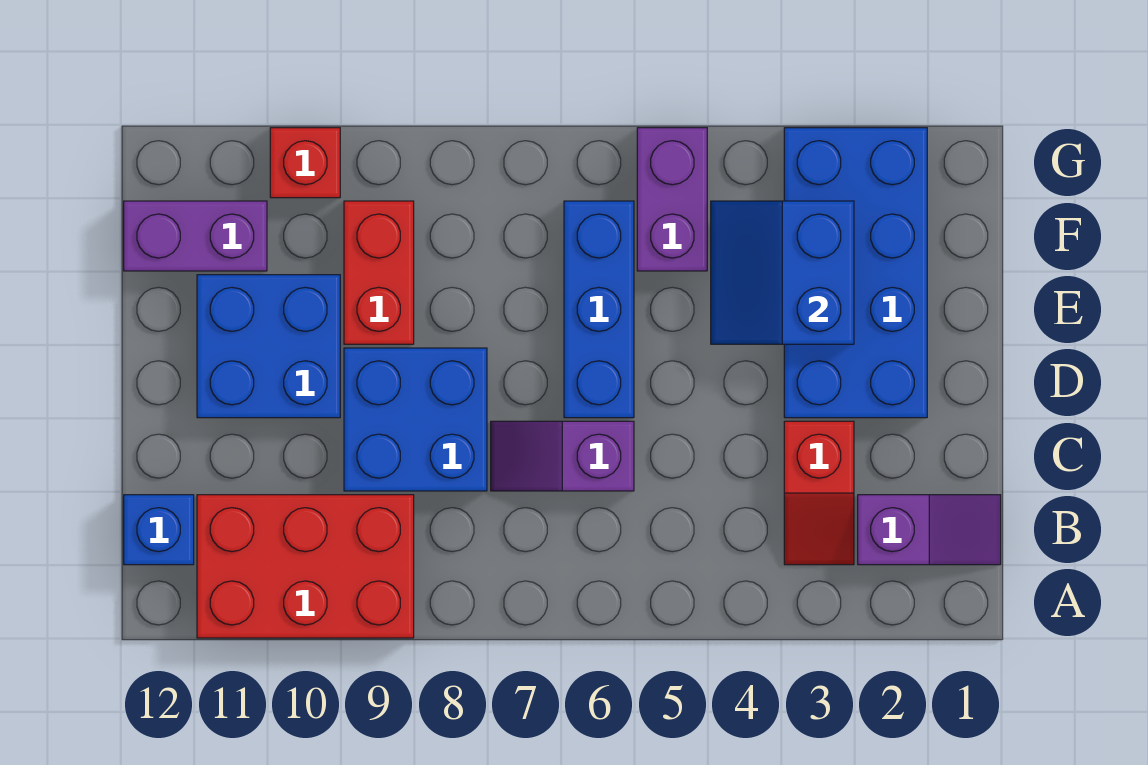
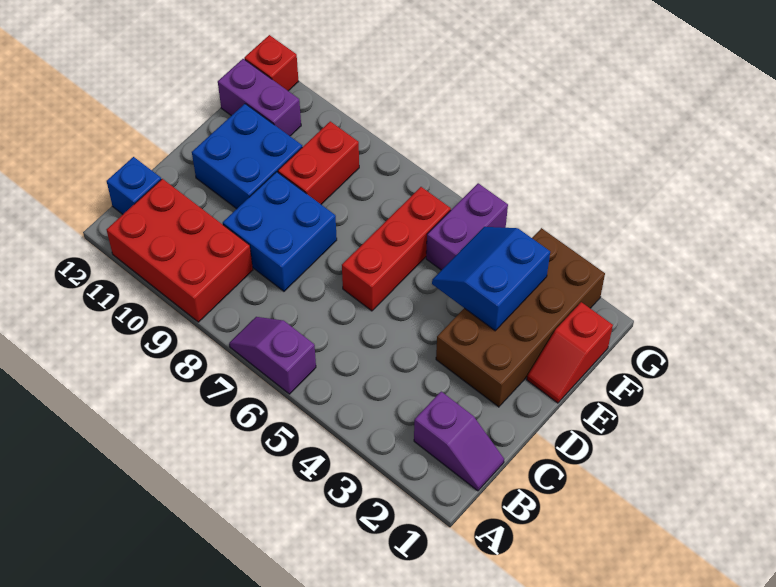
red 1x2 slope [784,421,854,565] -> red 1x2 slope moved to [527,302,613,403]
purple 1x2 slope [491,421,634,491] -> purple 1x2 slope moved to [229,317,316,394]
blue 2x4 brick [784,128,927,418] -> brown 2x4 brick [436,228,605,407]
blue 1x3 brick [564,201,634,418] -> red 1x3 brick [342,187,451,311]
red 1x1 brick [270,128,340,198] -> red 1x1 brick moved to [244,35,298,91]

